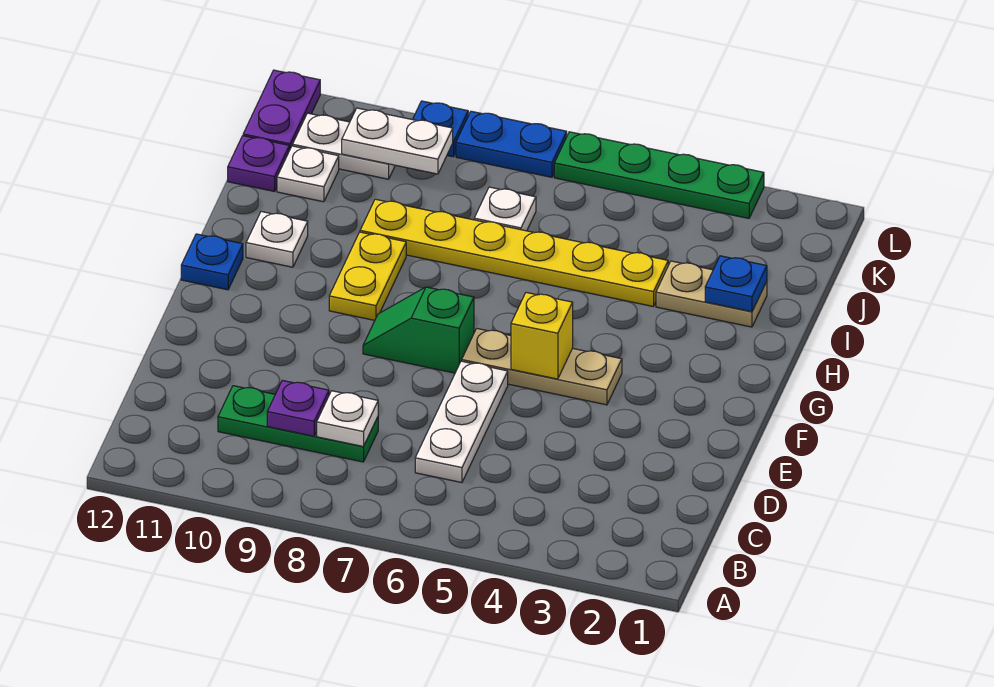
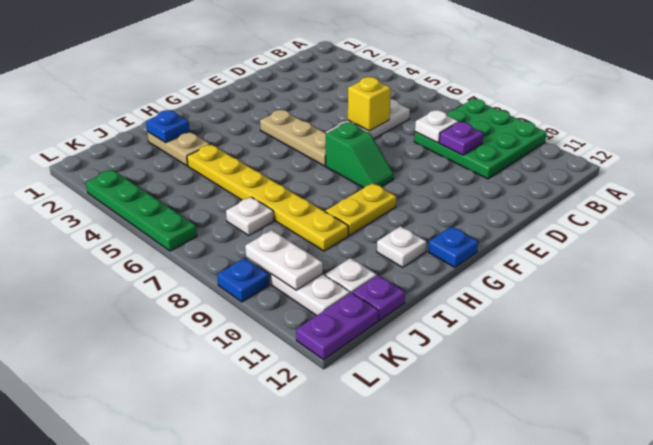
green 1x3 plate [218,386,378,462] -> green 3x3 plate [414,99,547,179]
yellow 1x1 brick [511,293,573,379] -> yellow 1x1 brick moved to [348,77,391,131]
blue 1x2 plate [456,111,567,177] -> none

